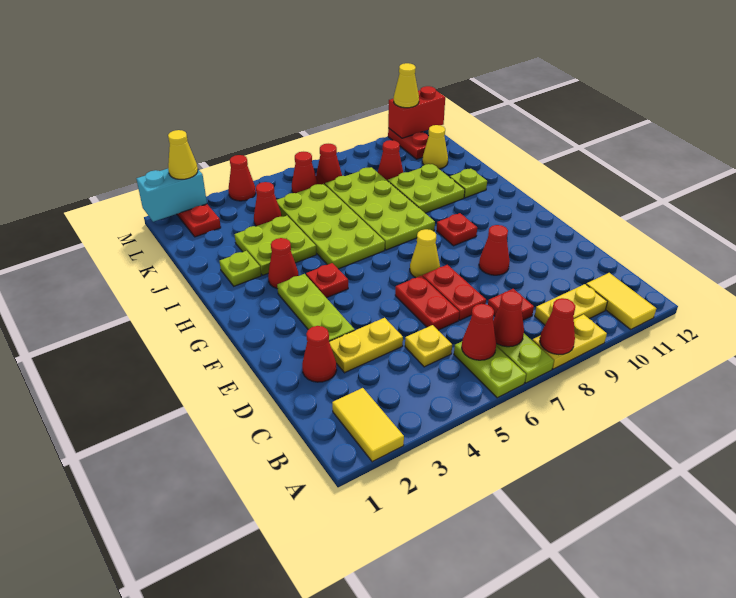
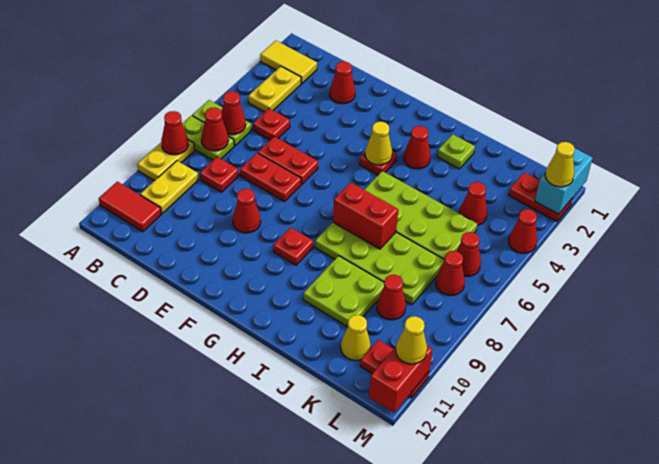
yellow 1x2 tile [586,273,656,329] -> red 1x2 tile [99,182,161,232]
yellow 1x1 plate [405,325,452,367] -> red 1x1 plate [253,108,290,140]
yellow 1x2 plate [329,318,403,373] -> yellow 1x2 plate moved to [248,66,301,112]
lime 1x3 plate [277,274,355,341] -> none
yellow 1x1 cone [410,229,440,278] -> yellow 1x1 cone moved to [365,122,392,165]
none -> red 1x2 brick [333,182,398,249]
lime 2x2 plate [234,216,316,275] -> none
lime 1x1 plate [450,169,487,198] -> none

